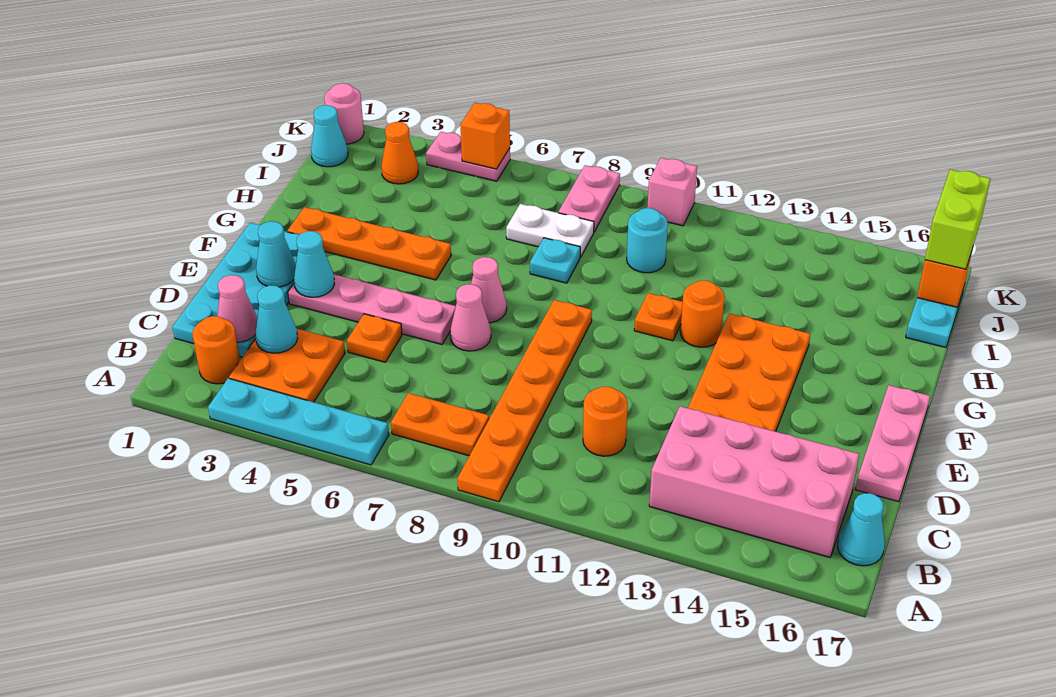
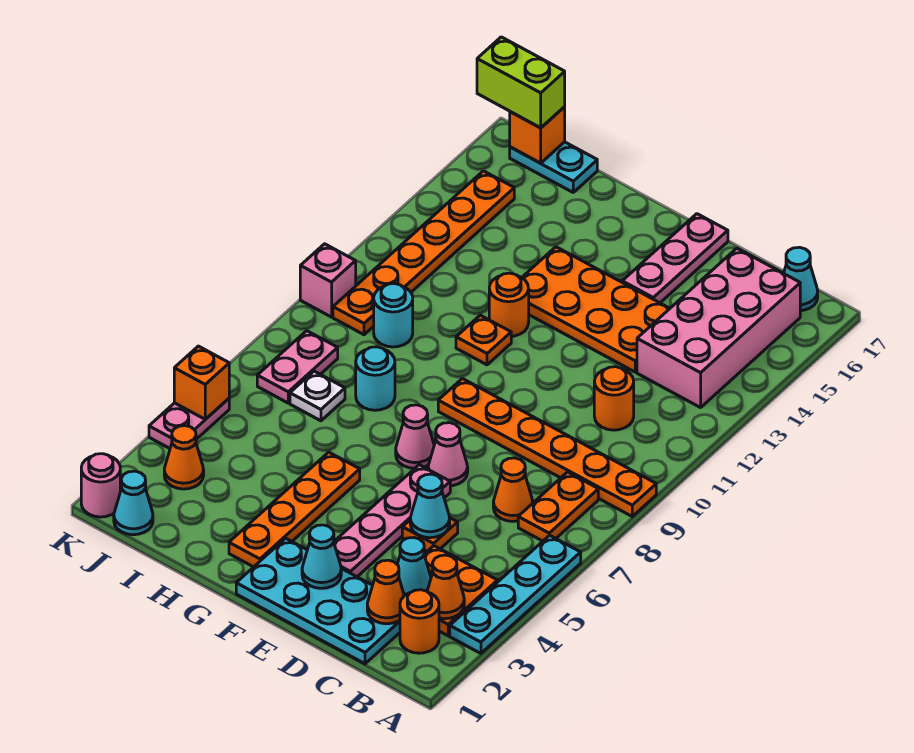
none -> orange 1x1 cone [427,555,464,619]
pink 1x1 cone [218,275,257,342] -> orange 1x1 cone [367,560,404,624]
none -> orange 1x1 cone [493,458,533,521]
pink 1x3 plate [855,385,930,502] -> pink 1x3 plate turned to [622,214,728,303]
cyan 1x1 cone [294,231,334,297] -> cyan 1x1 cone moved to [410,474,450,538]
cyan 1x1 plate [530,238,580,283] -> cyan 1x1 round brick [356,347,395,410]
white 1x2 plate [506,204,594,257] -> white 1x1 plate [290,371,345,421]
pink 1x2 plate [558,165,620,232] -> pink 1x2 plate turned to [257,331,338,403]
none -> orange 1x6 plate [333,171,514,335]

